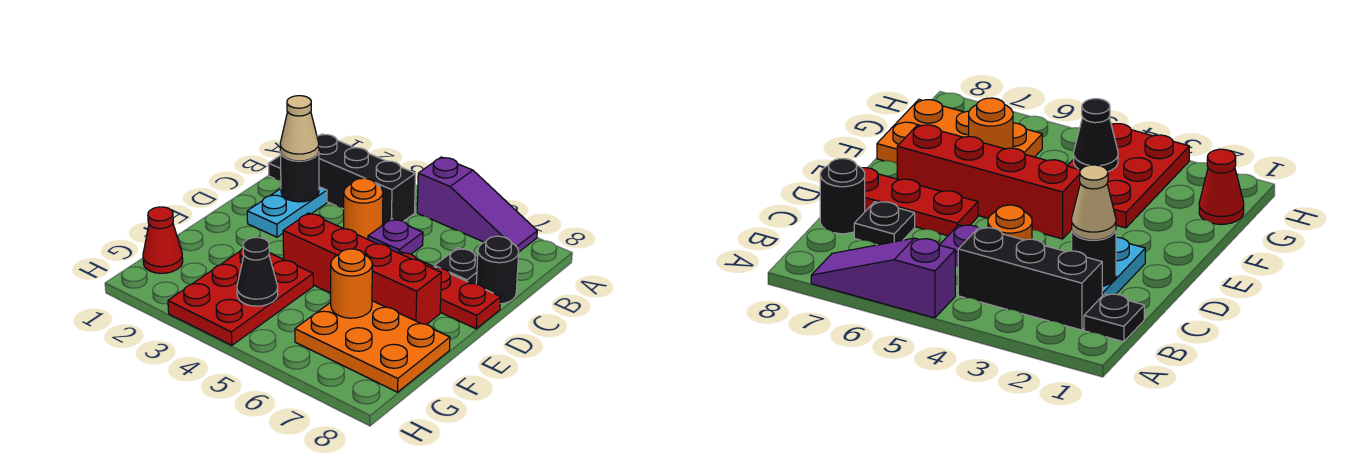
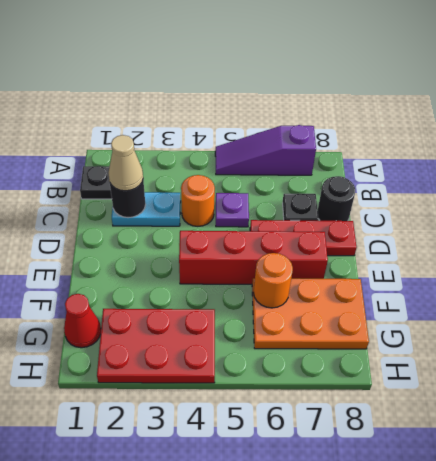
purple 1x3 slope [417,157,537,252] -> purple 1x3 slope turned to [215,125,316,175]
black 1x3 brick [317,134,415,225] -> none
cyan 1x2 plate [247,187,327,237] -> cyan 1x2 plate turned to [112,192,181,226]
red 2x3 plate [168,249,313,345] -> red 2x3 plate turned to [97,309,215,383]
black 1x1 cone [237,237,278,306] -> none

